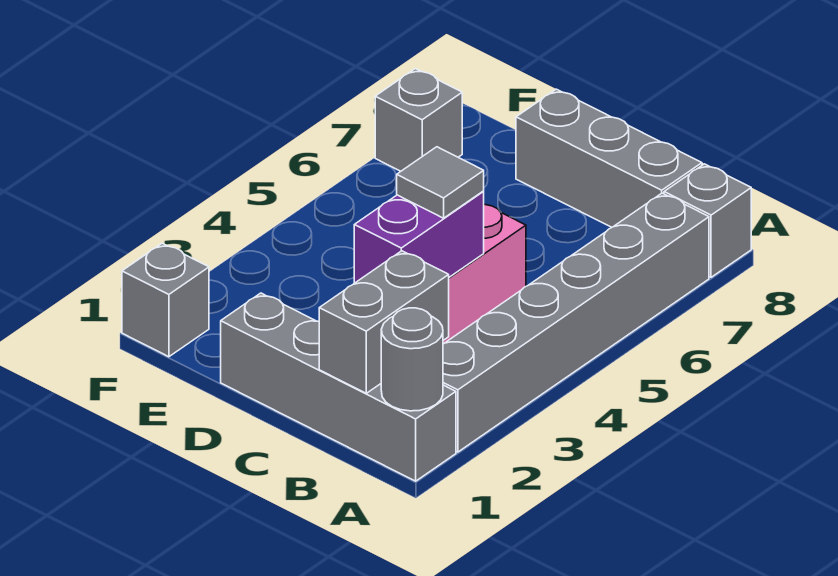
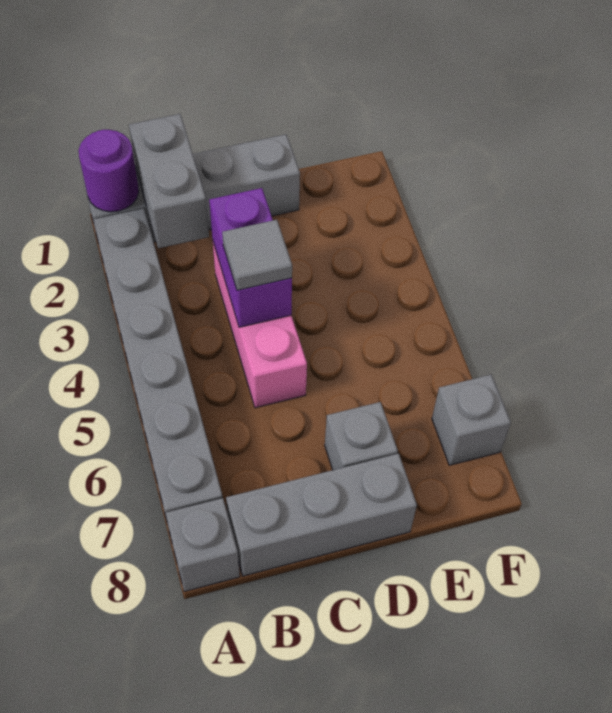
grey 1x1 round brick [381,308,443,411] -> purple 1x1 round brick [79,130,139,212]
grey 1x1 brick [122,243,209,357] -> grey 1x1 brick moved to [325,402,398,470]

